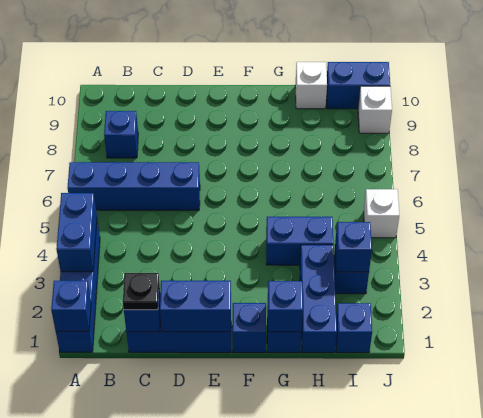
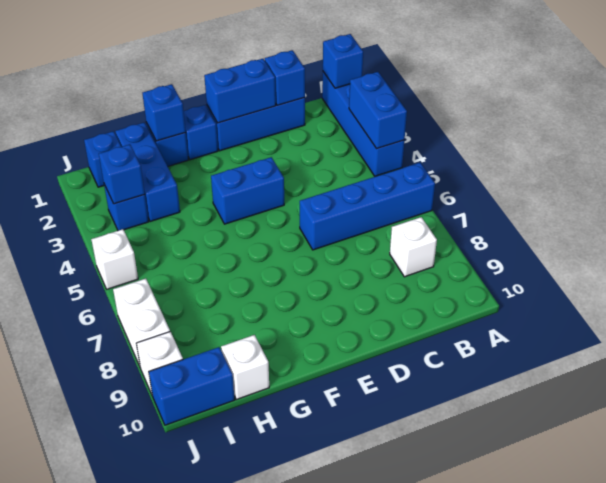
blue 1x1 brick [104,111,138,158] -> white 1x1 brick [390,217,437,277]
black 1x1 plate [123,273,159,310] -> none
blue 1x2 brick [266,217,333,265] -> blue 1x2 brick moved to [211,157,284,224]
none -> white 1x2 brick [113,279,170,368]

